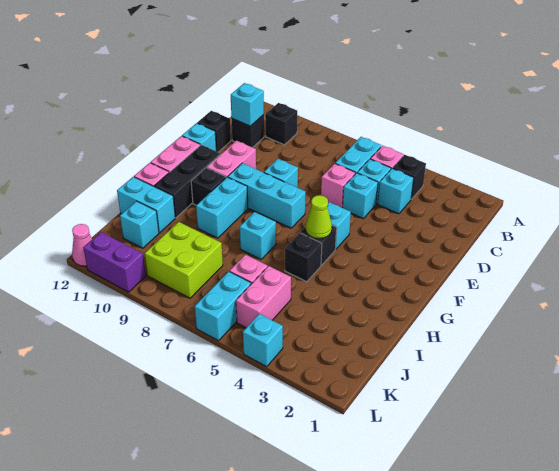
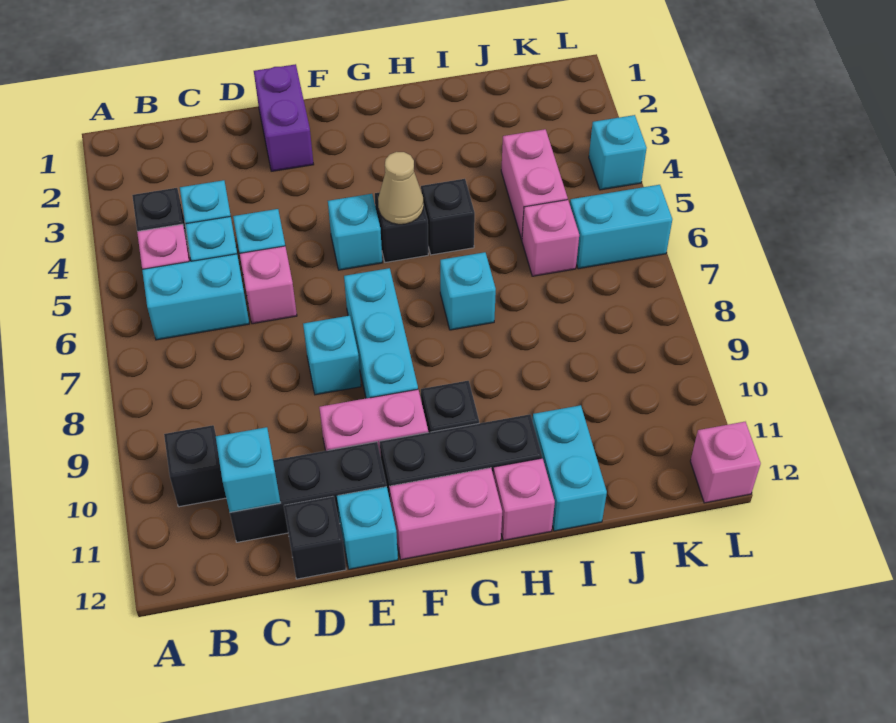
black 1x1 brick [232,115,264,148] -> black 1x3 brick [230,442,387,542]
lime 1x1 cone [306,195,332,239] -> tan 1x1 cone [378,152,424,224]
cyan 1x2 brick [196,177,248,238] -> none
pink 1x2 brick [236,266,291,328] -> pink 1x2 brick turned to [501,129,568,240]
lime 2x2 brick [145,222,223,298] -> none
cyan 1x1 brick [120,201,159,248] -> none
purple 1x2 brick [83,232,146,292] -> purple 1x2 brick moved to [254,64,314,171]
pink 1x1 cone [72,224,92,266] -> pink 1x1 brick [690,422,761,503]

